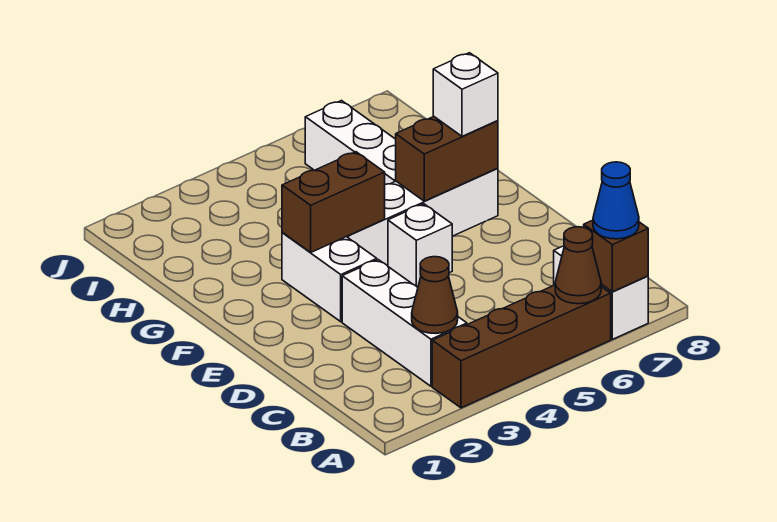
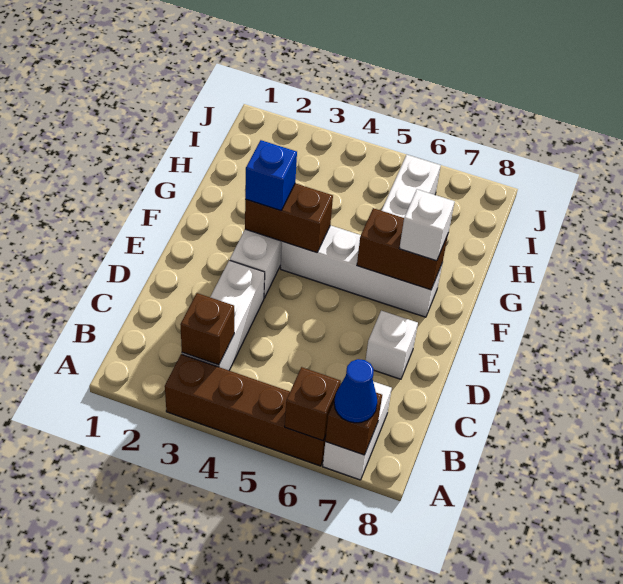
brown 1x1 cone [555,227,601,304] -> brown 1x1 brick [285,367,341,441]
brown 1x1 cone [412,257,458,334] -> brown 1x1 brick [180,293,234,365]
white 1x1 brick [388,204,452,287] -> white 1x1 brick moved to [366,311,418,379]
none -> blue 1x1 brick [245,140,297,211]

